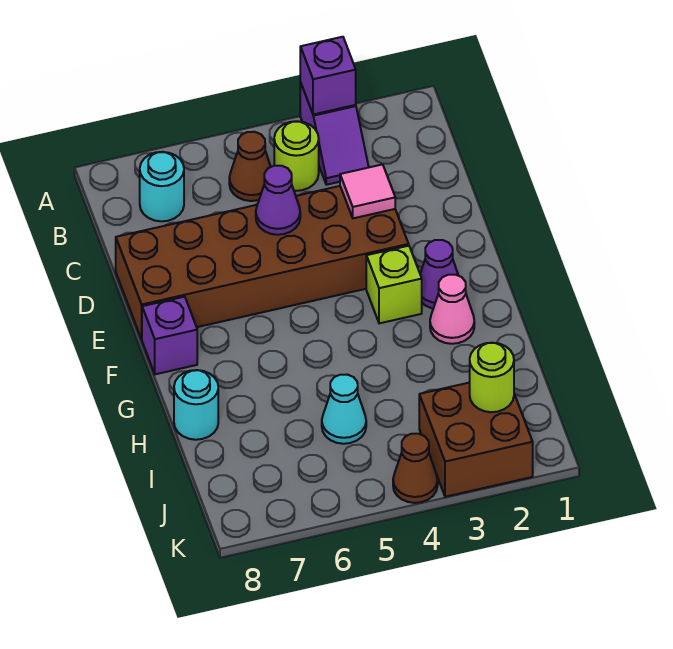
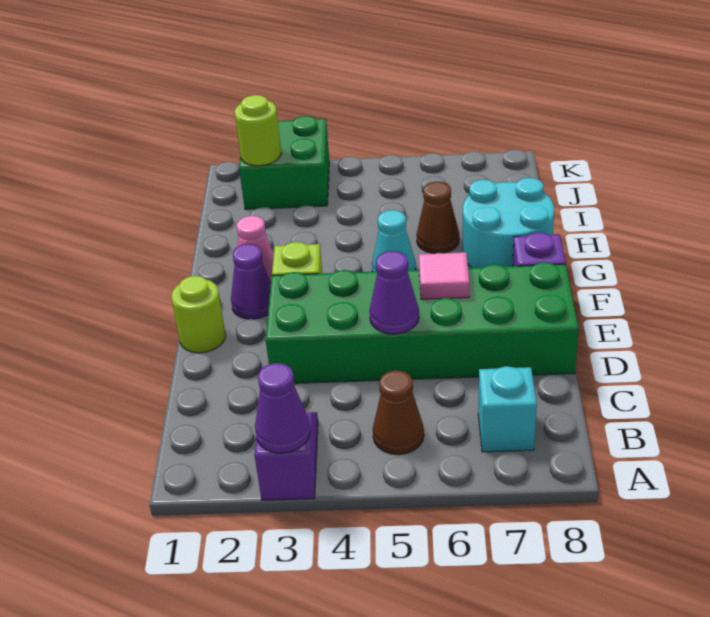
purple 1x1 brick [300,37,356,114] -> purple 1x1 cone [255,363,310,453]
lime 1x1 round brick [274,121,319,191] -> lime 1x1 round brick moved to [171,276,226,353]
cyan 1x1 round brick [140,152,184,221] -> cyan 1x1 brick [478,366,537,452]
brown 2x6 brick [116,186,409,339] -> green 2x6 brick [266,262,579,383]
pink 1x1 tile [340,164,395,218] -> pink 1x1 tile moved to [419,252,469,299]
cyan 1x1 round brick [174,370,218,440] -> cyan 2x2 round brick [463,178,554,268]
cyan 1x1 cone [322,375,366,444] -> cyan 1x1 cone moved to [372,210,416,272]
brown 2x2 brick [419,383,533,497] -> green 2x2 brick [239,116,329,209]
brown 1x1 cone [393,434,438,503] -> brown 1x1 cone moved to [417,181,459,253]

